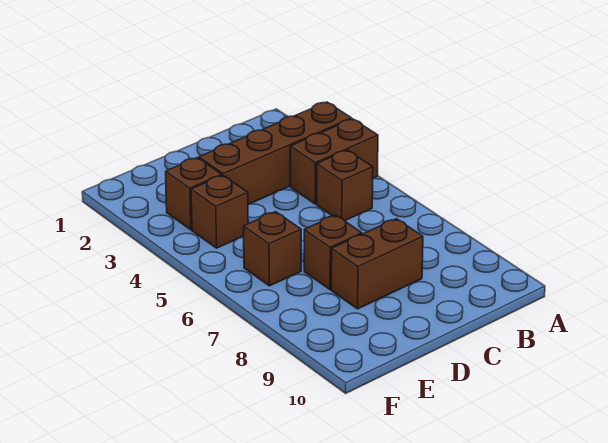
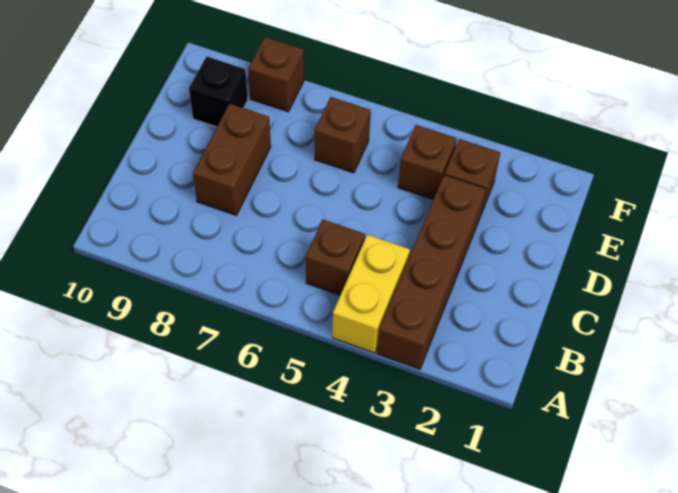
brown 1x2 brick [290,119,378,204] -> yellow 1x2 brick [332,235,410,353]
brown 1x1 brick [304,215,362,290] -> brown 1x1 brick moved to [248,37,304,112]
none -> black 1x1 brick [189,56,248,127]

